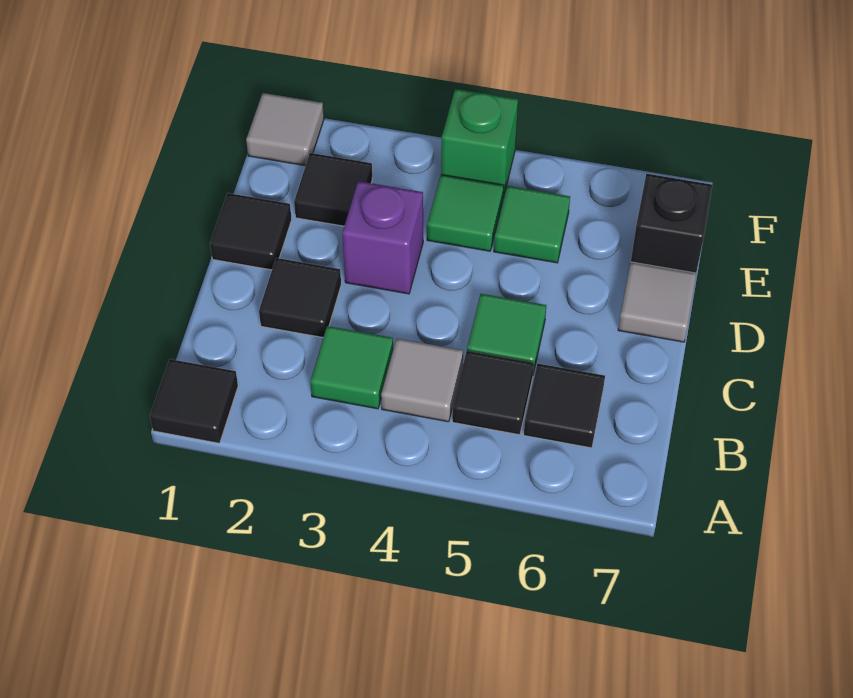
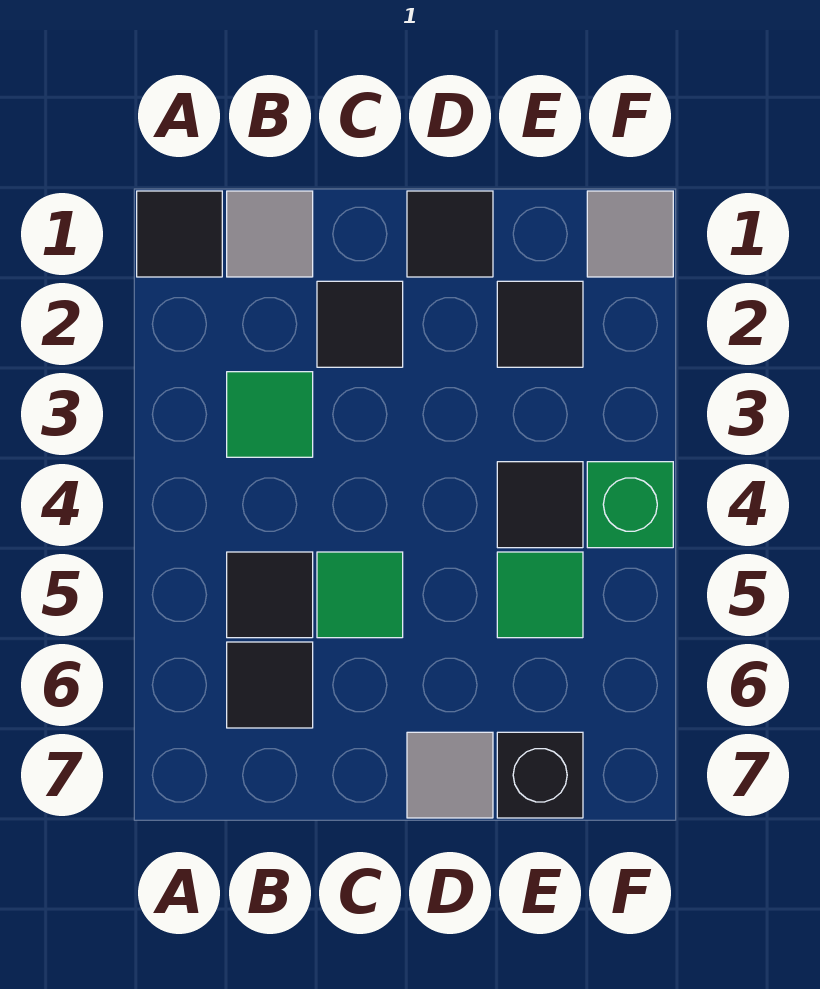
grey 1x1 tile [381,338,463,422] -> grey 1x1 tile moved to [227,191,313,277]
purple 1x1 brick [342,181,423,294] -> none
green 1x1 tile [427,175,504,251] -> black 1x1 tile [497,462,583,548]

